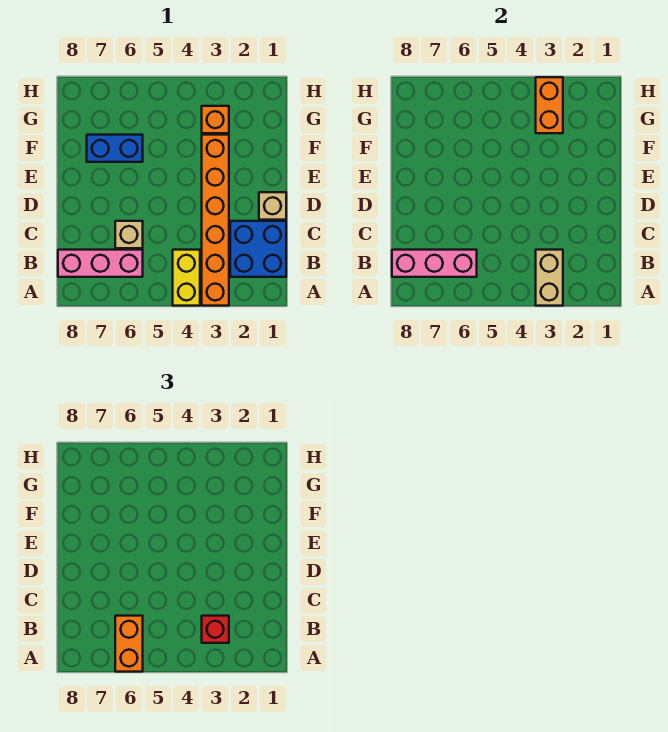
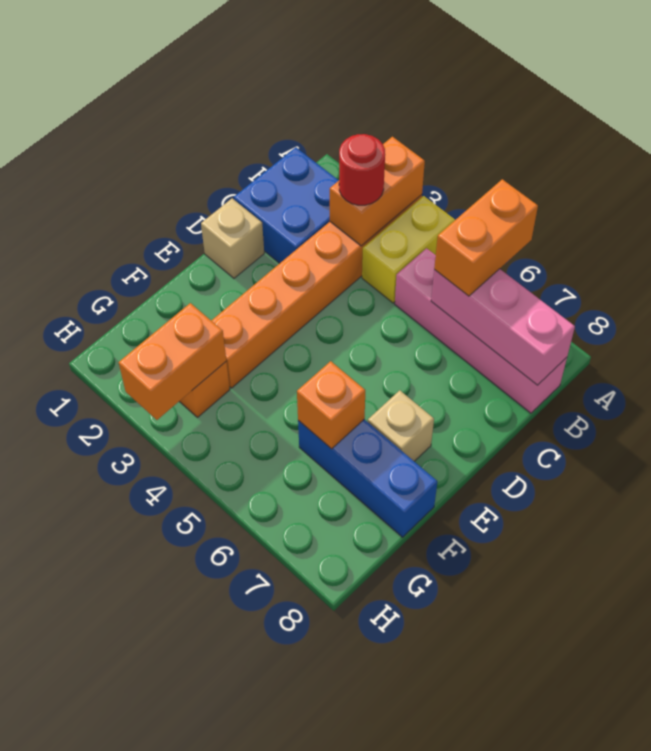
tan 1x2 brick [536,250,563,306] -> orange 1x2 brick [330,137,425,246]
red 1x1 brick [202,616,229,643] -> red 1x1 round brick [339,134,385,205]
pink 1x3 brick [58,250,143,277] -> pink 1x4 brick [395,248,567,413]
tan 1x1 brick [115,221,143,248] -> tan 1x1 brick moved to [368,390,434,461]
blue 1x2 brick [87,135,143,162] -> blue 1x3 brick [298,419,437,537]
none -> orange 1x1 brick [297,361,365,449]

